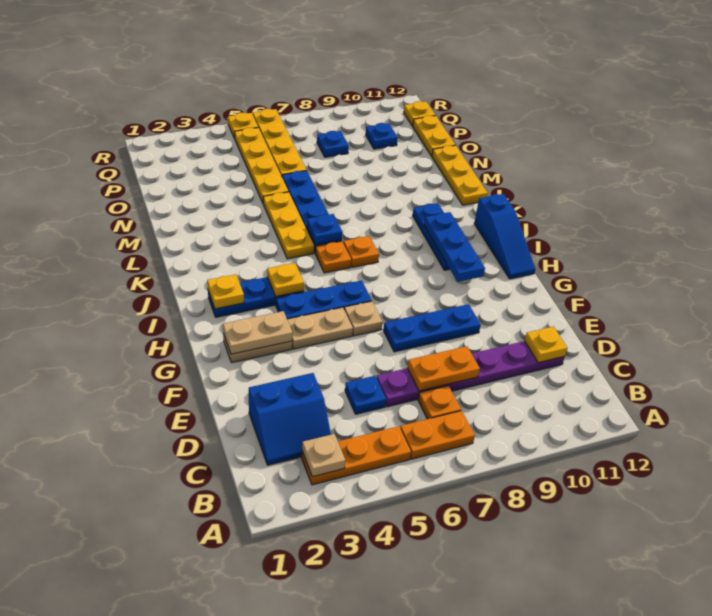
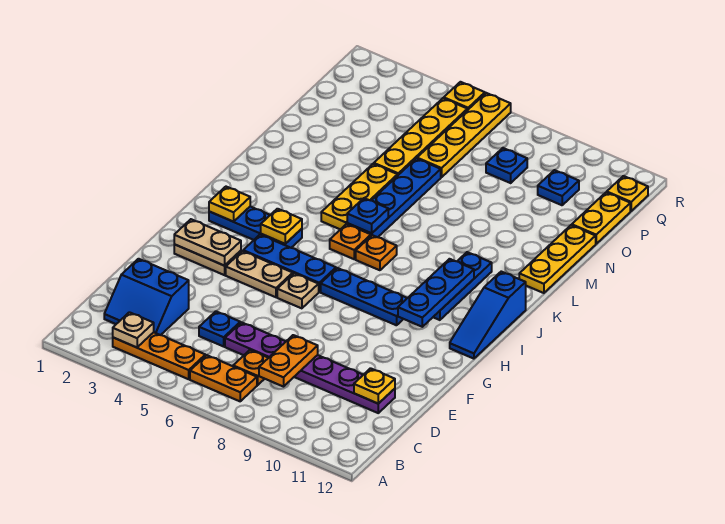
orange 1x2 plate [407,346,480,391] -> orange 1x2 plate turned to [259,335,318,387]
blue 1x3 plate [383,304,481,352] -> blue 1x3 plate moved to [321,268,407,325]

